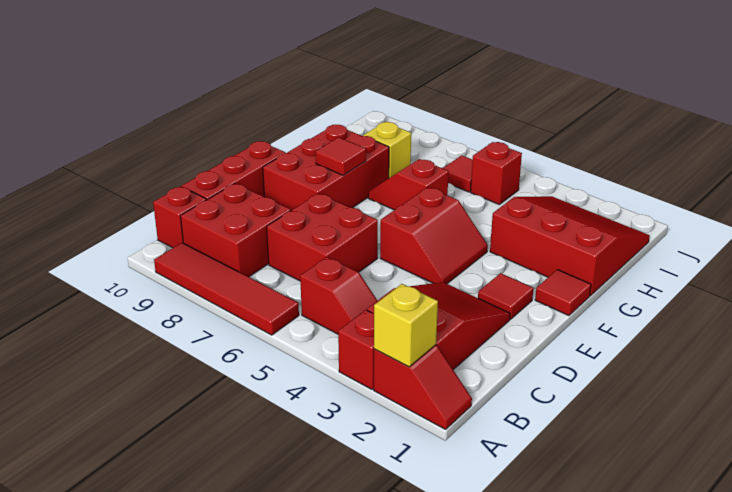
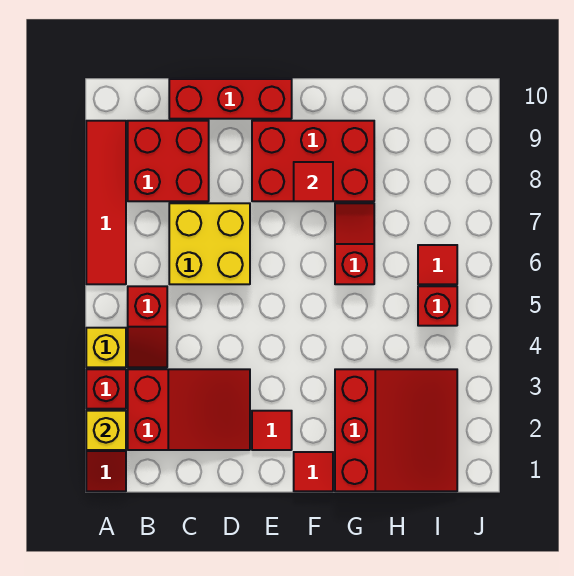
red 1x1 brick [153,186,206,248] -> none
red 2x2 brick [267,193,378,281] -> yellow 2x2 brick [169,203,250,284]
red 2x2 slope [380,187,488,284] -> none
yellow 1x1 brick [363,122,411,178] -> yellow 1x1 brick moved to [86,328,126,367]

